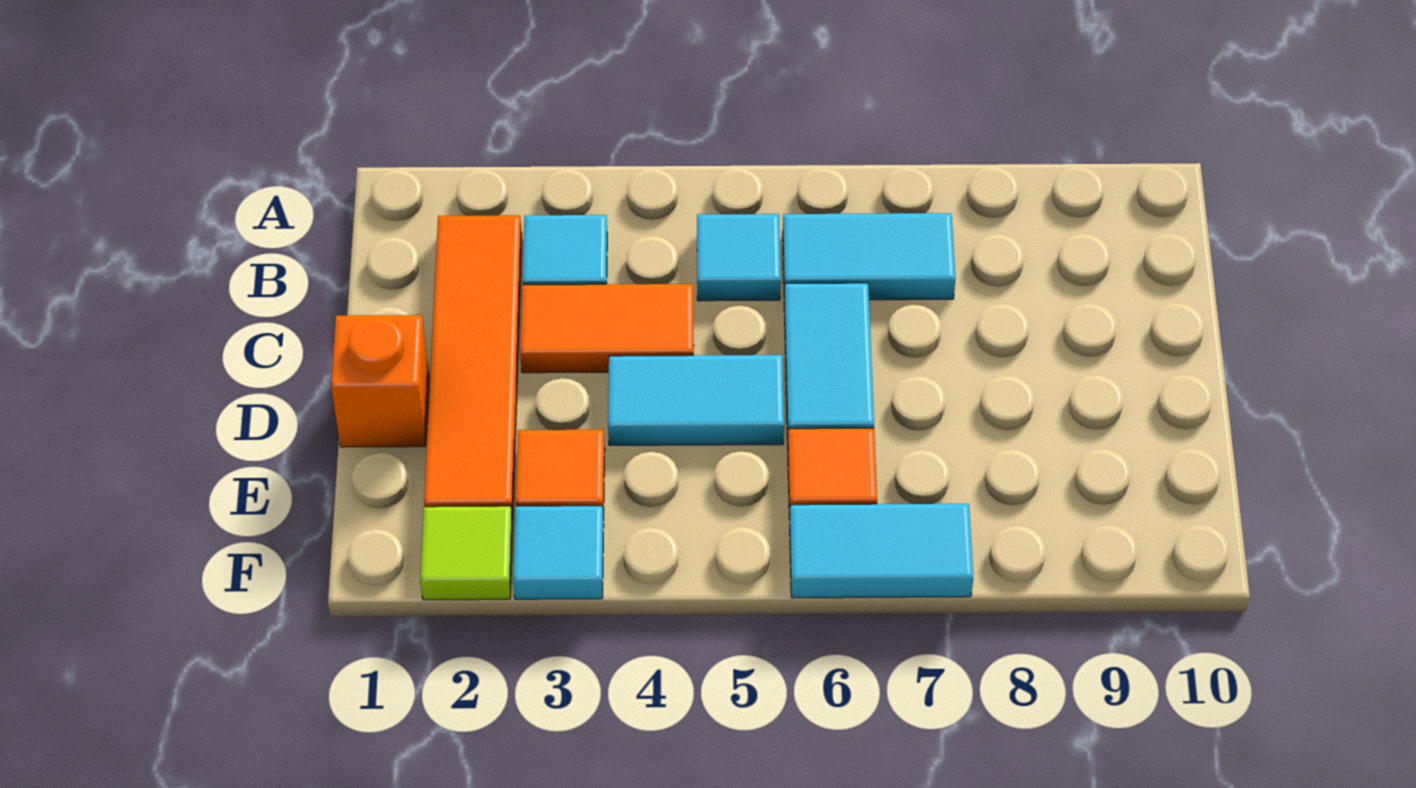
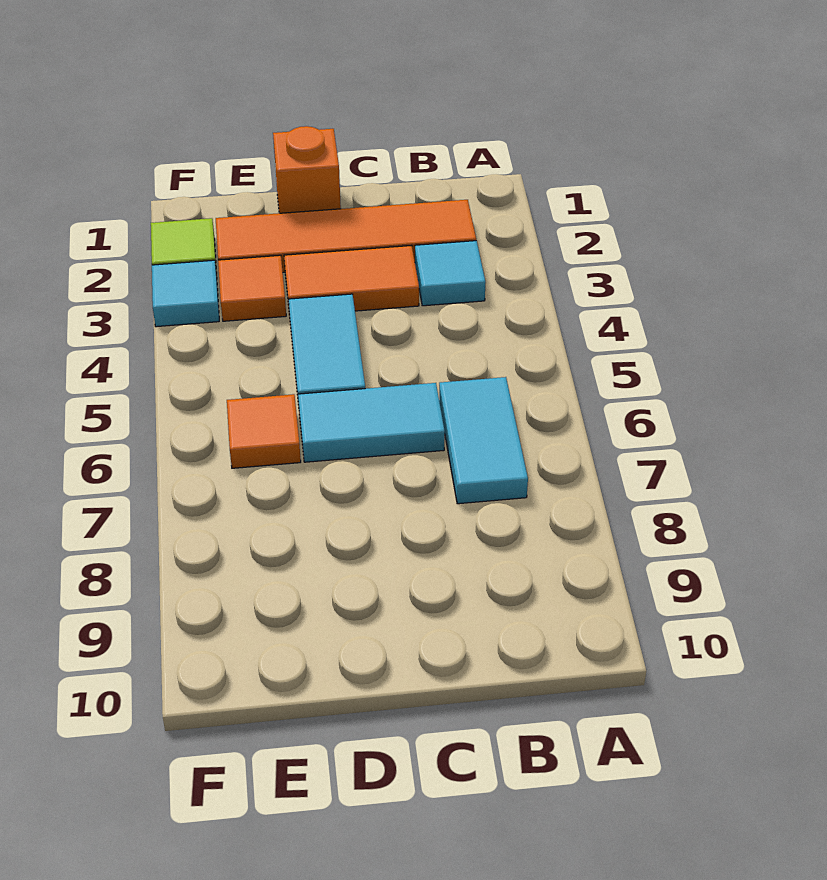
cyan 1x1 tile [697,214,781,301] -> none
orange 1x2 tile [520,284,694,373] -> orange 1x2 tile turned to [284,246,419,311]
cyan 1x2 tile [789,504,973,598] -> none

